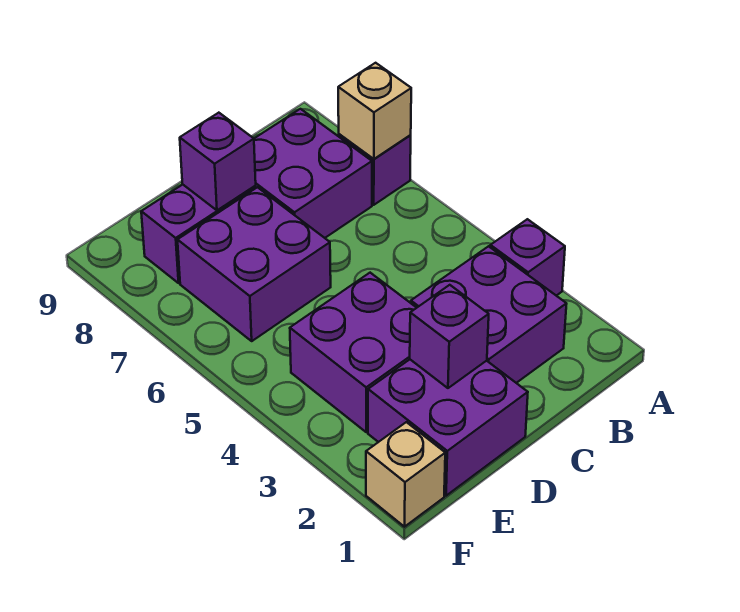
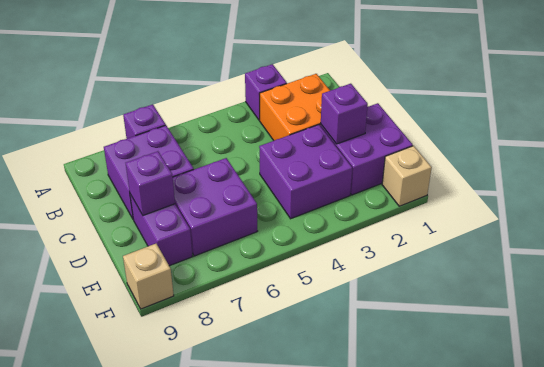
tan 1x1 brick [338,63,411,159] -> tan 1x1 brick moved to [123,244,174,309]
purple 2x2 brick [411,246,566,383] -> orange 2x2 brick [260,74,330,141]

